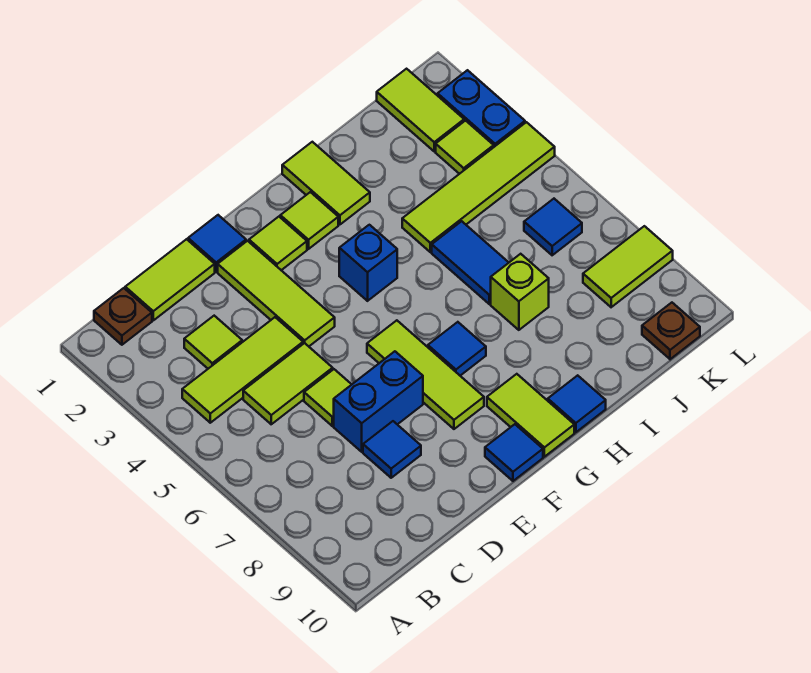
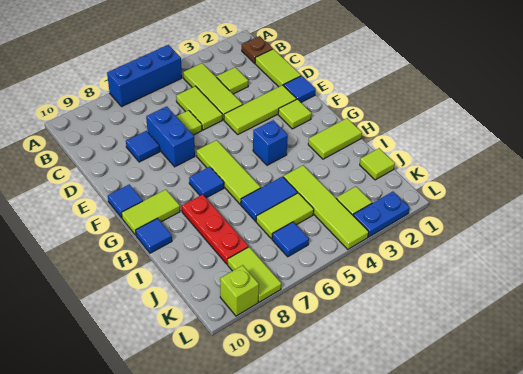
none -> blue 1x3 brick [107,45,182,107]
lime 1x3 tile [367,320,484,429] -> lime 1x3 tile turned to [197,140,261,204]
lime 1x1 tile [280,192,338,249] -> lime 1x1 tile moved to [360,148,395,180]
none -> red 1x3 plate [182,194,248,264]
lime 1x1 brick [491,254,549,330] -> lime 1x1 brick moved to [220,265,259,316]
lime 1x2 tile [377,69,464,151] -> lime 1x2 tile moved to [256,193,314,239]
brown 1x1 plate [642,303,700,359] -> none

